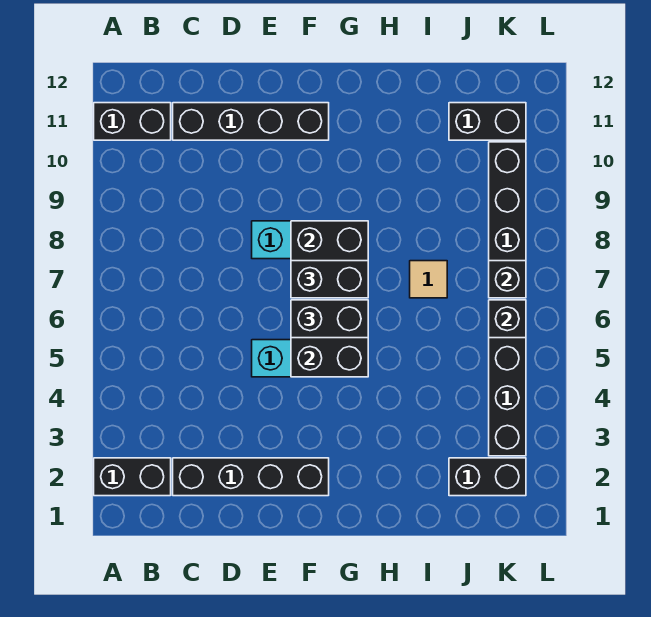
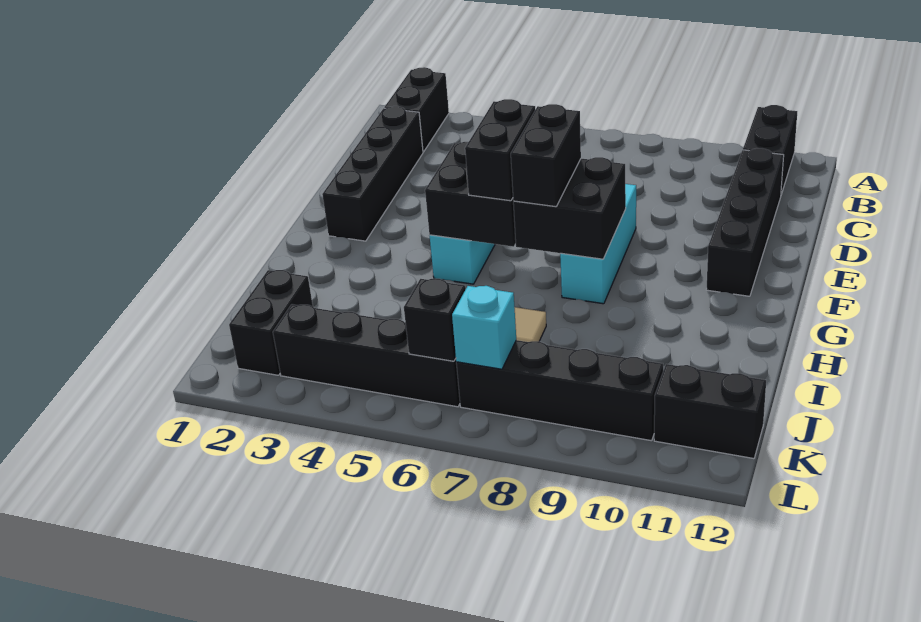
black 1x2 brick [449,103,526,140] -> black 1x2 brick turned to [654,364,766,459]
black 1x1 brick [489,261,526,298] -> cyan 1x1 brick [452,286,516,369]

